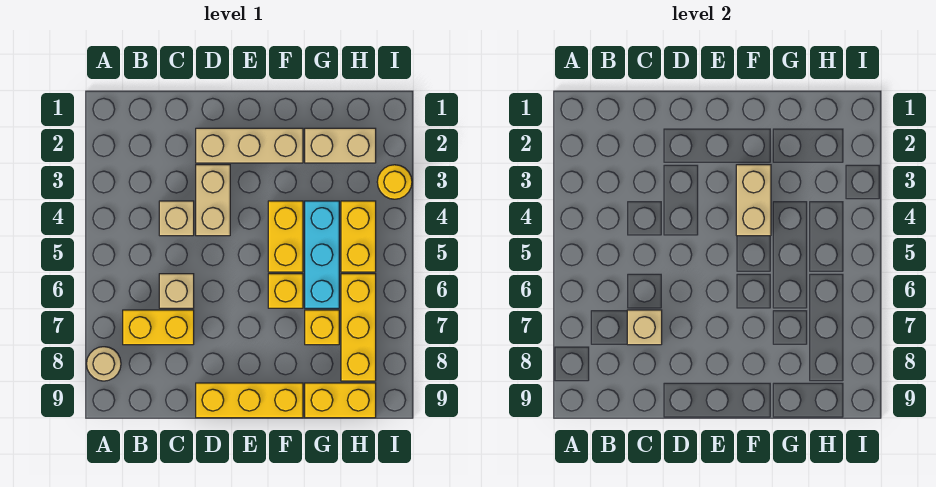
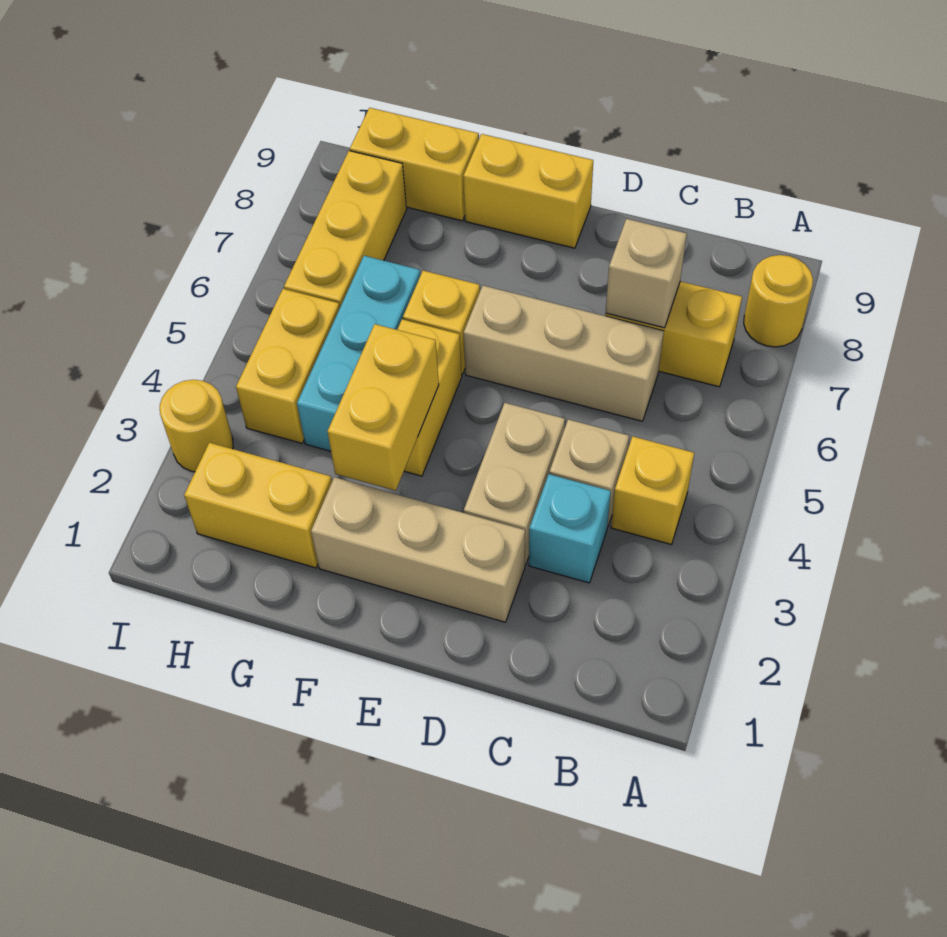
tan 1x1 round brick [87,347,121,381] -> yellow 1x1 round brick [744,255,813,347]
none -> cyan 1x1 brick [529,474,611,583]
tan 1x1 brick [159,274,194,308] -> tan 1x3 brick [464,286,664,421]
yellow 1x3 brick [196,383,303,418] -> yellow 1x2 brick [463,134,593,248]
tan 1x2 brick [736,165,771,236] -> yellow 1x2 brick [328,324,439,491]
tan 1x2 brick [305,128,376,163] -> yellow 1x2 brick [184,443,332,568]
yellow 1x1 brick [305,310,339,345] -> yellow 1x1 brick moved to [611,436,694,545]

